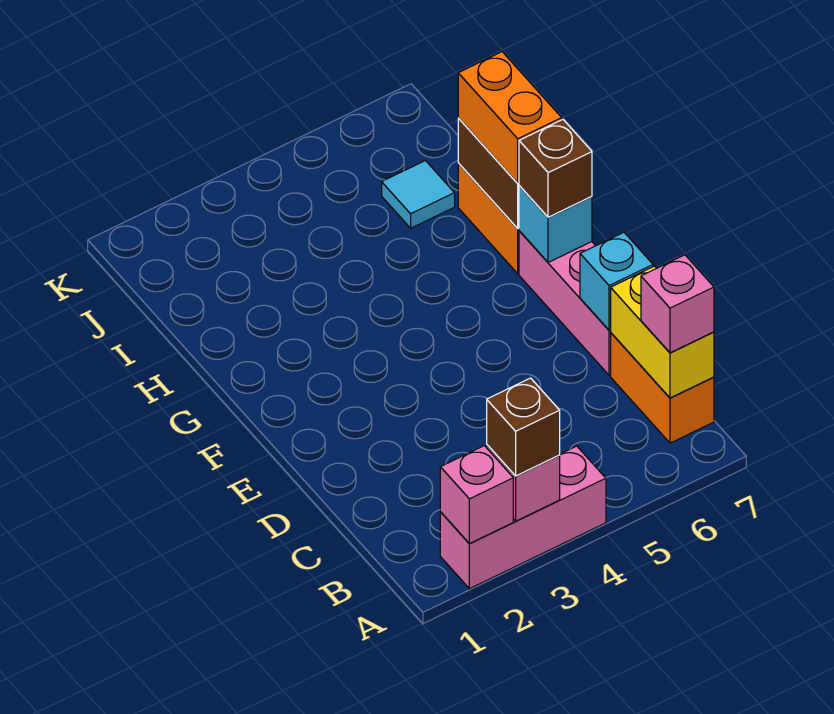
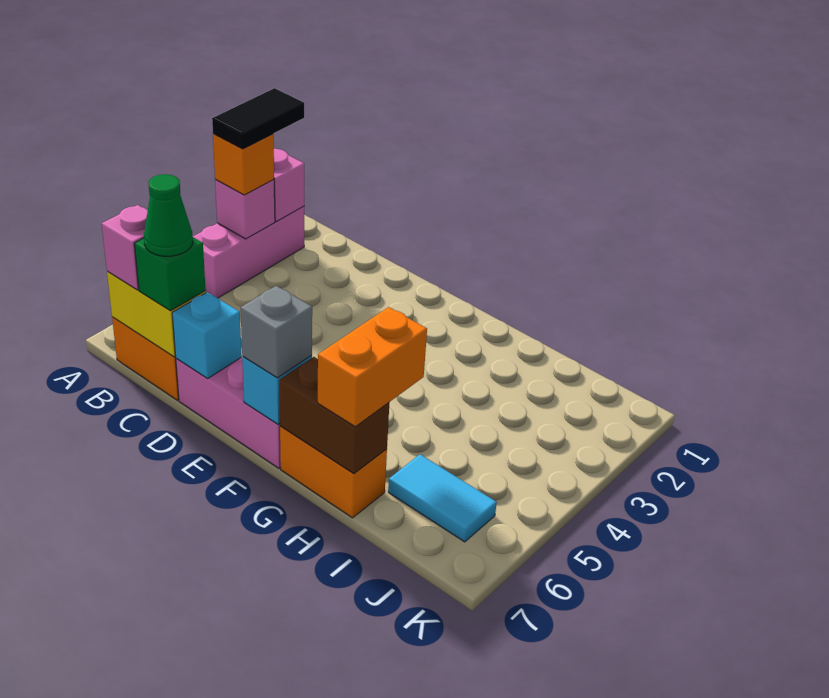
none -> black 1x2 tile [212,88,304,149]
brown 1x1 brick [487,378,560,476] -> orange 1x1 brick [213,134,274,195]
none -> green 1x1 brick [134,237,206,311]
none -> green 1x1 cone [144,174,193,256]
brown 1x1 brick [519,120,592,217] -> grey 1x1 brick [240,286,312,378]
orange 1x2 brick [458,52,562,183] -> orange 1x2 brick turned to [318,307,427,427]
cyan 1x1 tile [382,161,455,228] -> cyan 1x2 tile [388,454,497,542]

